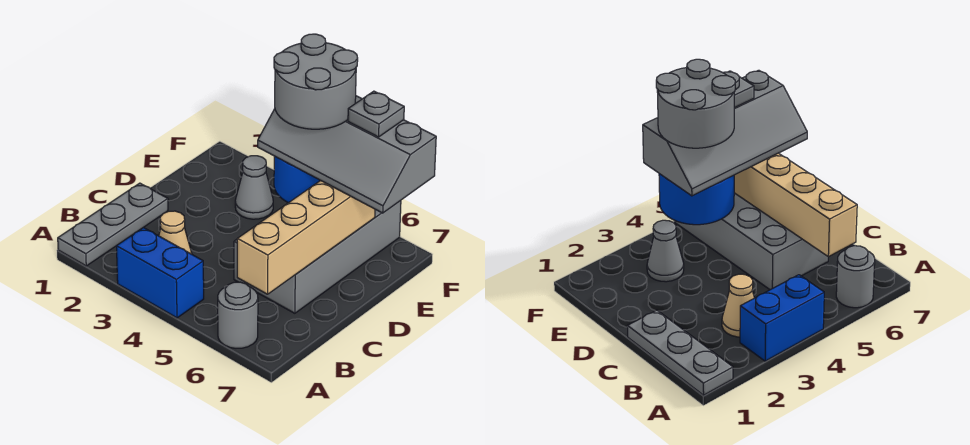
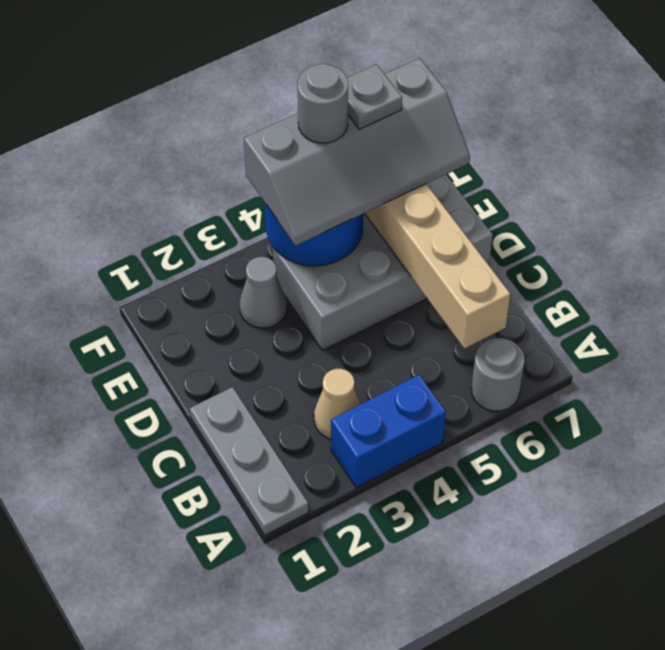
grey 2x4 brick [234,201,401,313] -> grey 2x4 brick turned to [273,174,493,350]
grey 2x2 round brick [274,34,358,129] -> grey 1x1 round brick [297,64,348,143]

